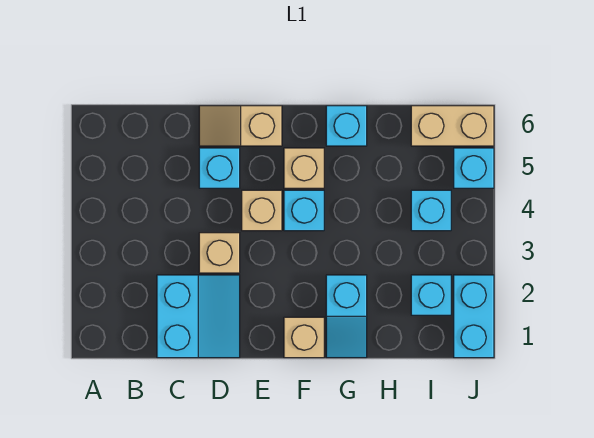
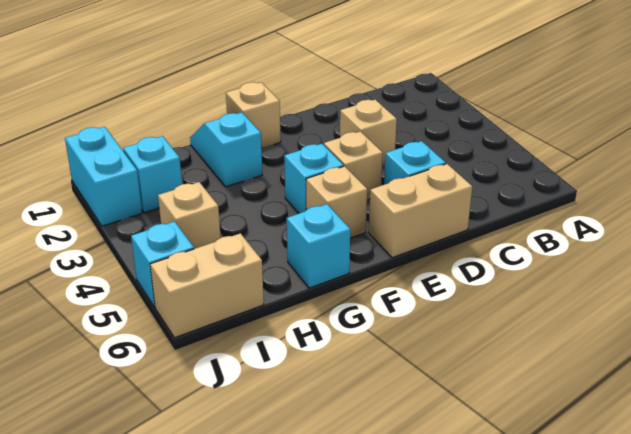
cyan 2x2 slope [157,275,240,358] -> none
tan 1x2 slope [199,106,282,146] -> tan 1x2 brick [369,164,472,258]
cyan 1x1 brick [411,190,451,231] -> tan 1x1 brick [158,182,221,249]

